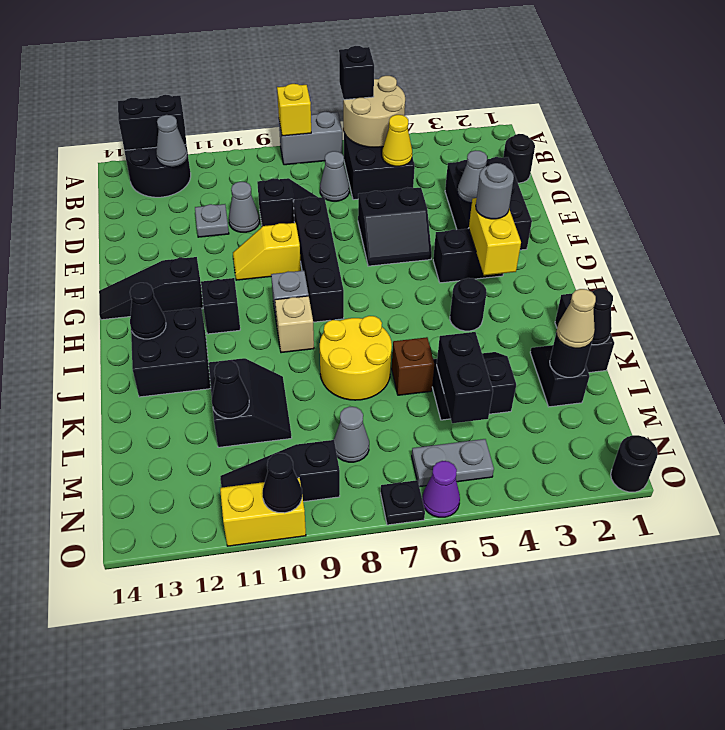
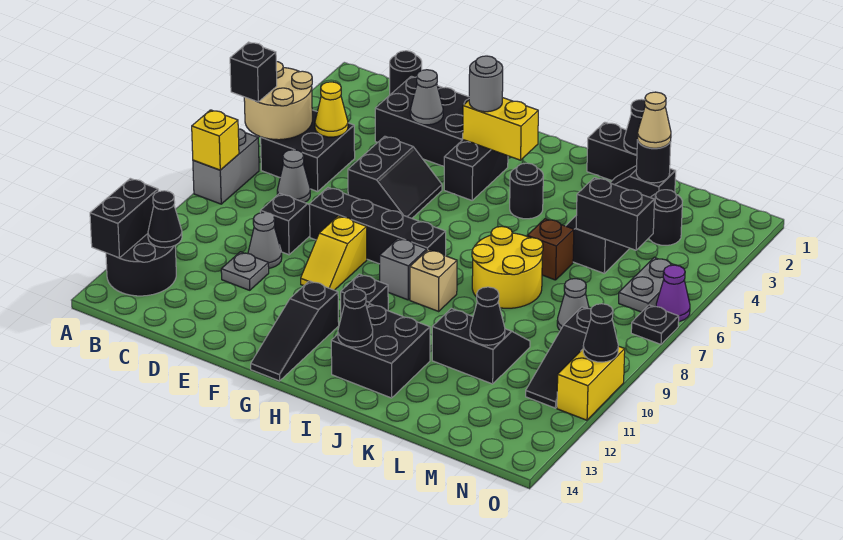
grey 1x1 cone [156,115,187,167] -> black 1x1 cone [148,191,182,248]
black 1x1 round brick [611,435,658,492] -> black 1x1 round brick moved to [649,190,682,245]

